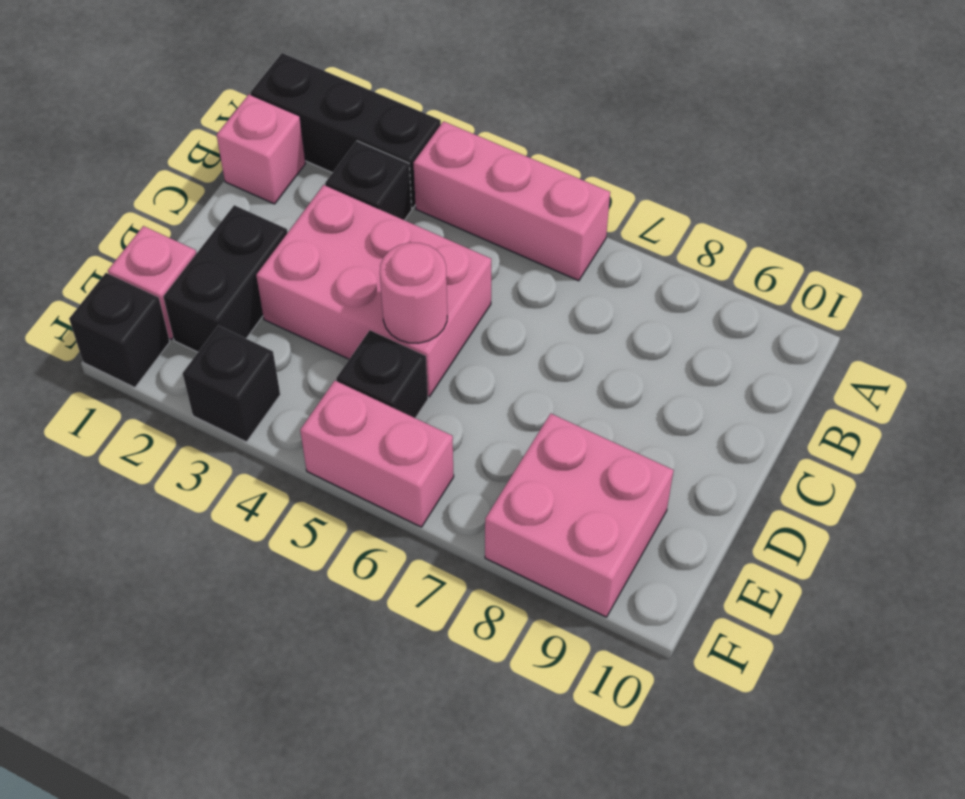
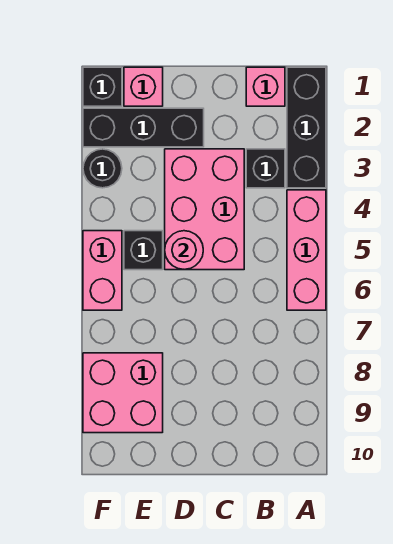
black 1x2 brick [164,205,287,352] -> black 1x3 brick [83,108,204,147]
black 1x1 brick [183,326,280,442] -> black 1x1 round brick [83,149,122,188]

